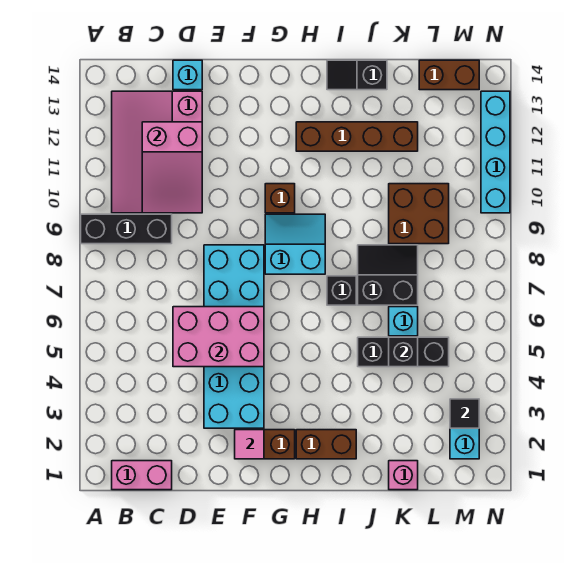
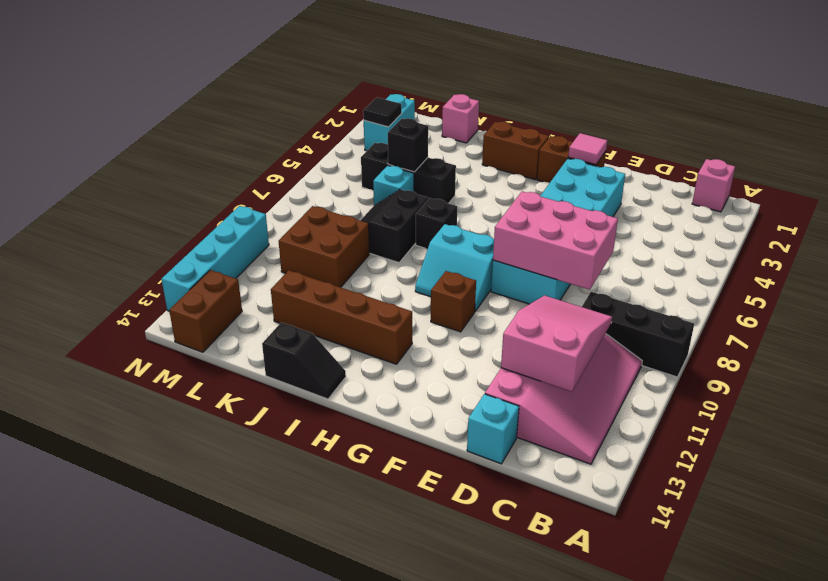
pink 1x2 brick [112,461,172,490] -> pink 1x1 brick [692,159,735,212]
pink 2x3 brick [173,307,264,367] -> pink 2x3 brick moved to [493,191,618,290]
black 2x2 slope [358,245,418,305] -> black 2x2 slope turned to [360,189,428,263]
brown 1x2 brick [419,60,479,90] -> brown 1x2 brick turned to [169,270,242,352]

